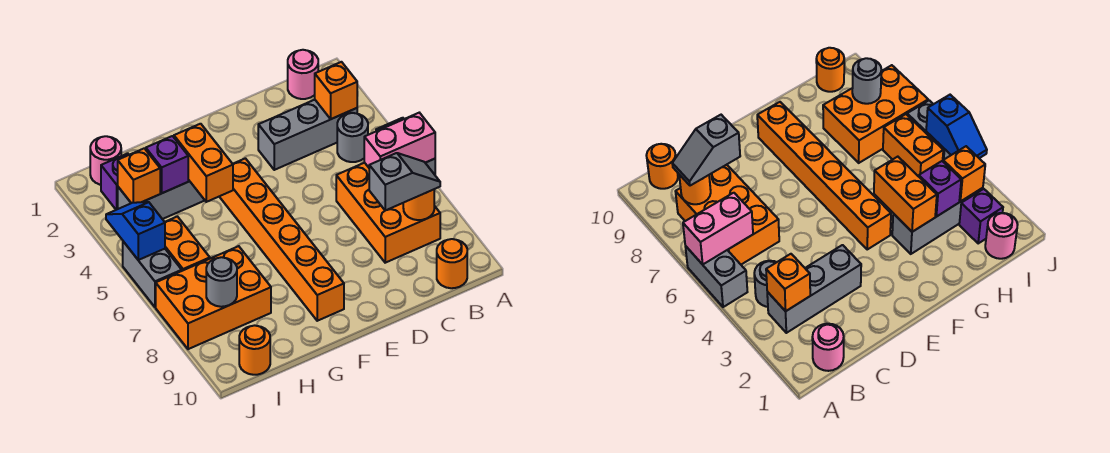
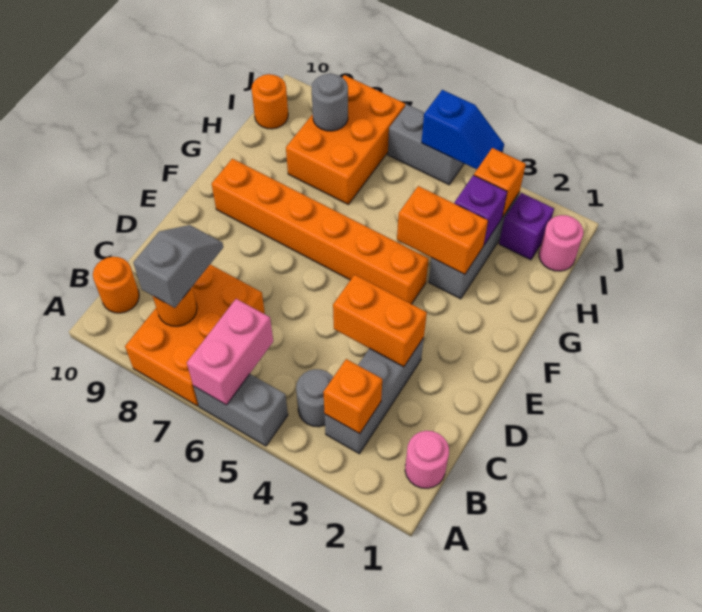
orange 2x3 brick [336,163,440,263] -> orange 2x3 brick turned to [125,264,265,406]
grey 1x2 slope [369,153,440,210] -> grey 1x2 slope turned to [133,225,223,308]
orange 1x2 brick [165,217,210,271] -> orange 1x2 brick moved to [333,275,427,367]

